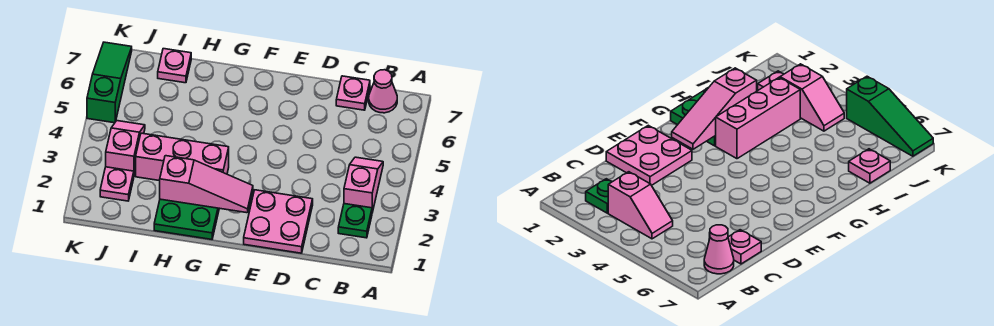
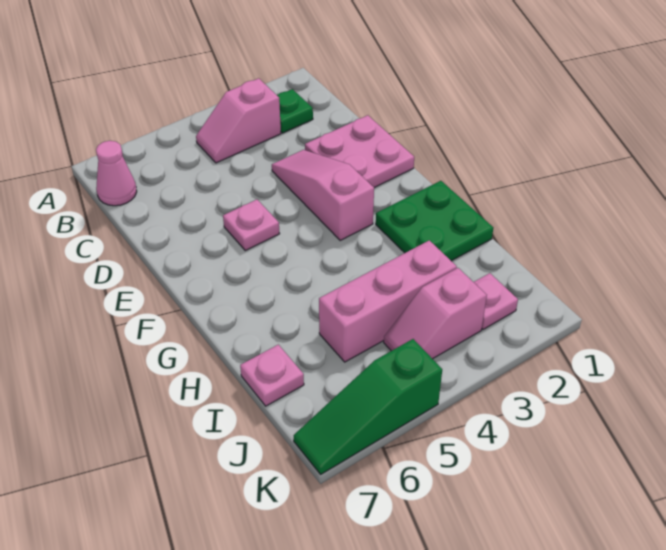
pink 1x1 plate [336,76,370,110] -> pink 1x1 plate moved to [223,199,280,251]
pink 1x3 slope [160,156,253,213] -> pink 1x3 slope moved to [272,150,374,240]
pink 1x3 brick [136,133,229,181] -> pink 1x3 brick turned to [319,240,457,362]

